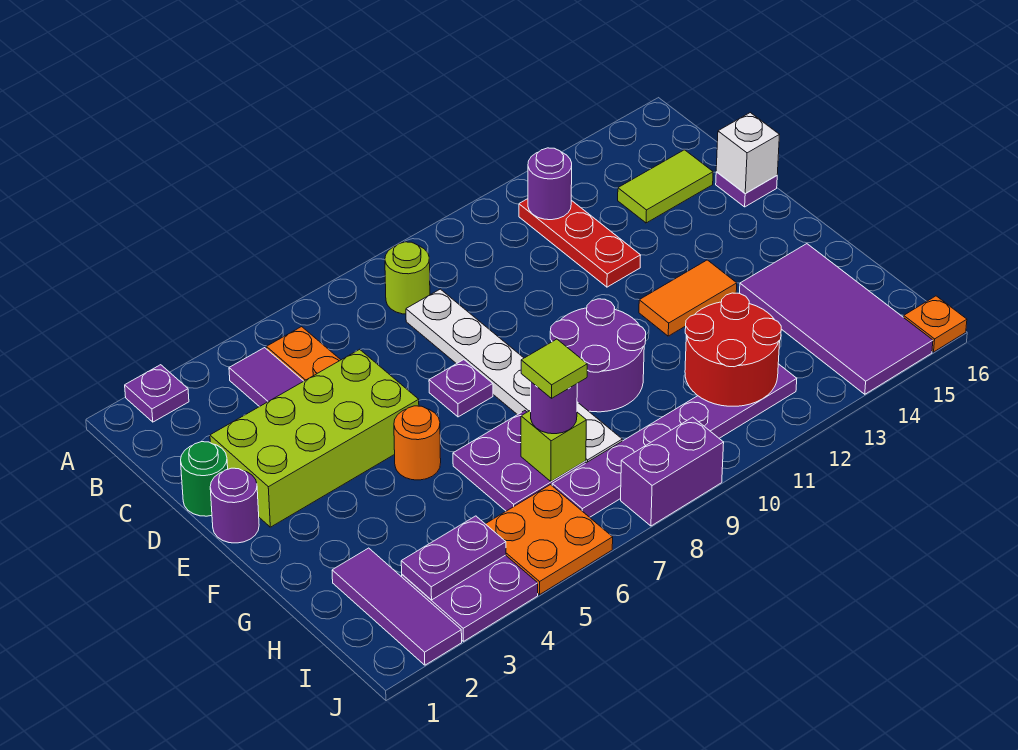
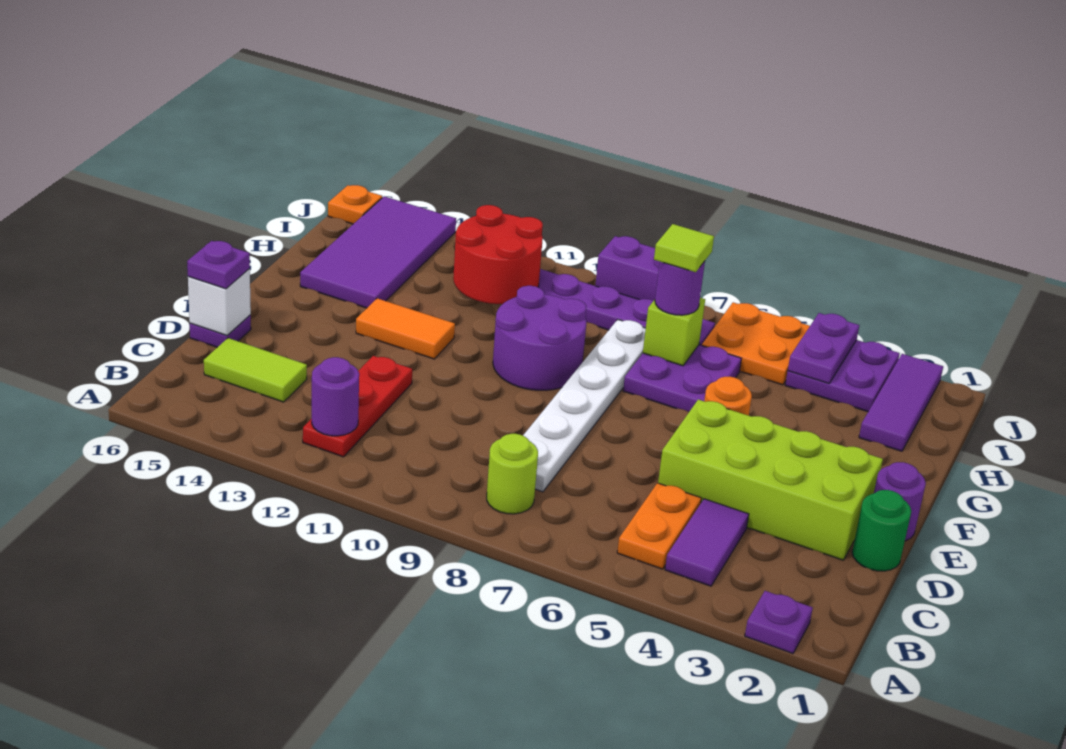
purple 1x1 plate [429,360,493,417] -> purple 1x1 plate moved to [187,241,250,289]
purple 1x2 plate [401,516,506,600] -> purple 1x2 plate turned to [788,313,859,383]

